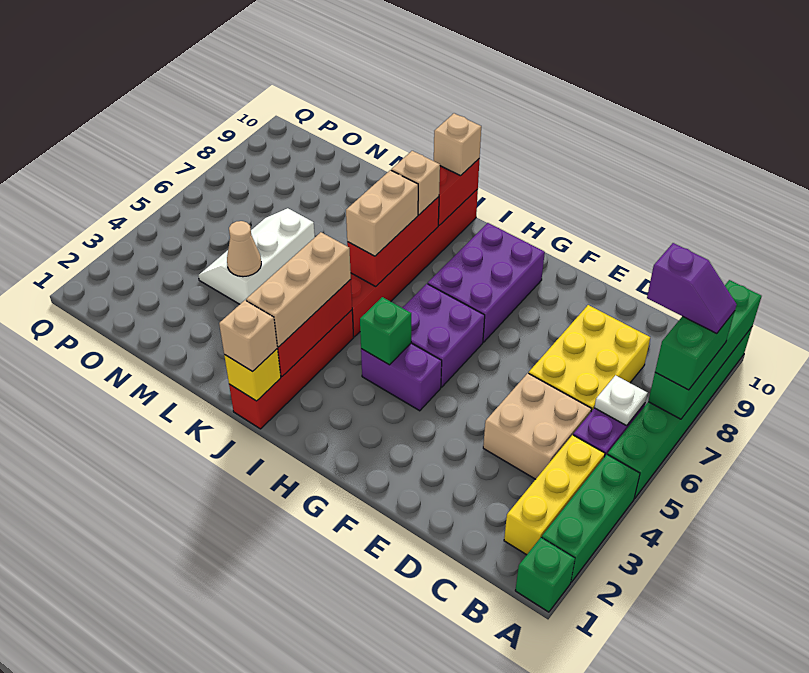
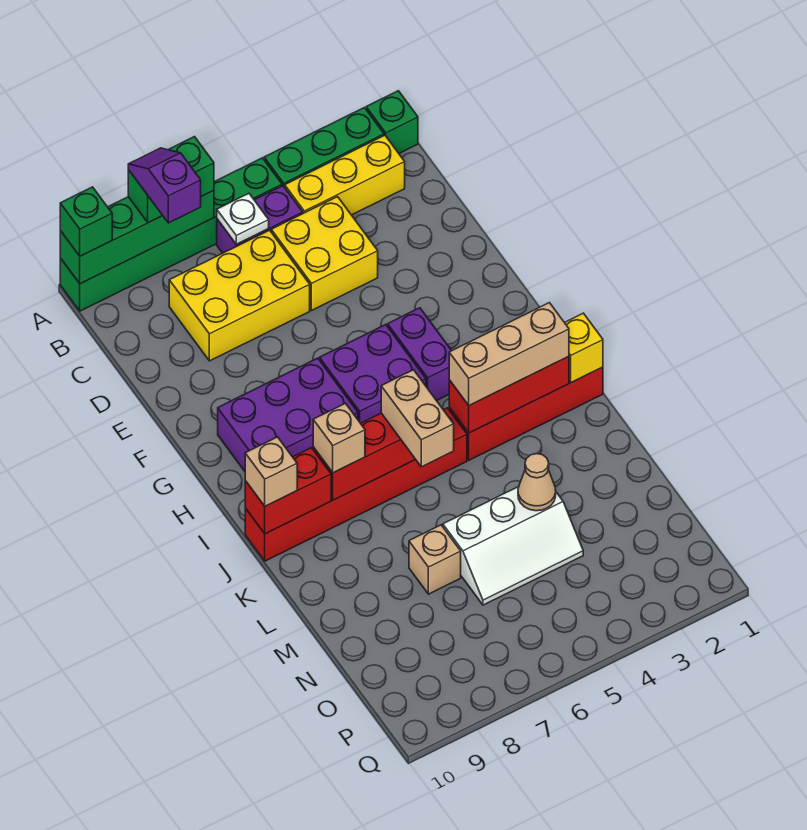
tan 2x2 brick [483,373,592,479] -> yellow 2x2 brick [271,197,378,311]
green 1x1 brick [360,297,411,365] -> green 1x1 brick moved to [60,187,112,256]
tan 1x1 brick [219,300,277,372] -> tan 1x1 brick moved to [409,525,461,594]
tan 1x2 brick [346,170,418,256] -> tan 1x2 brick turned to [381,370,454,467]

